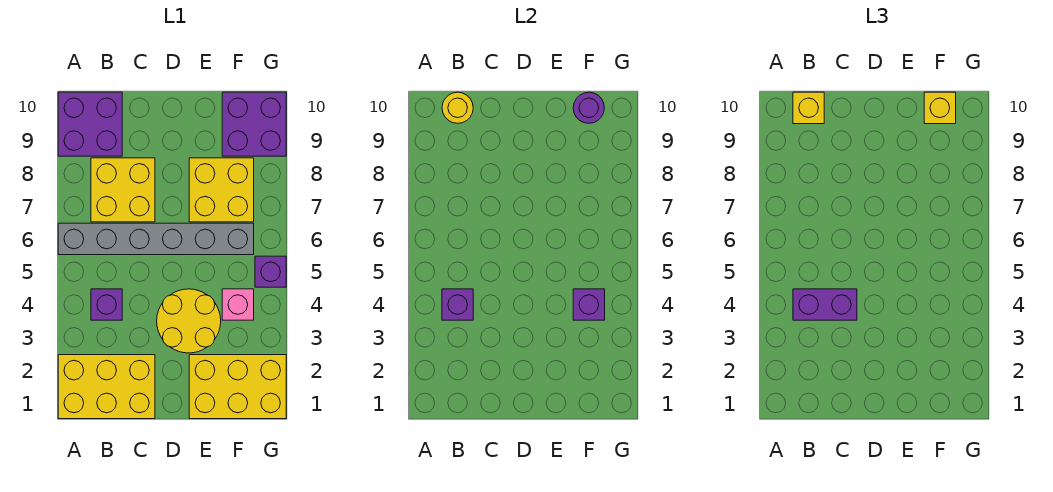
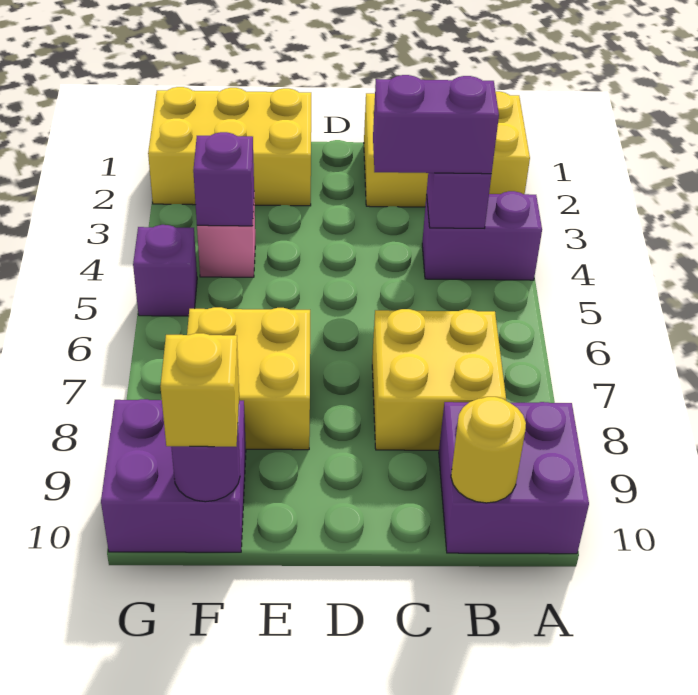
grey 1x6 brick [58,223,254,255] -> none
purple 1x1 brick [91,289,122,320] -> purple 1x2 brick [422,191,542,280]
yellow 1x1 brick [793,92,824,124] -> none
yellow 2x2 round brick [157,289,221,353] -> none

